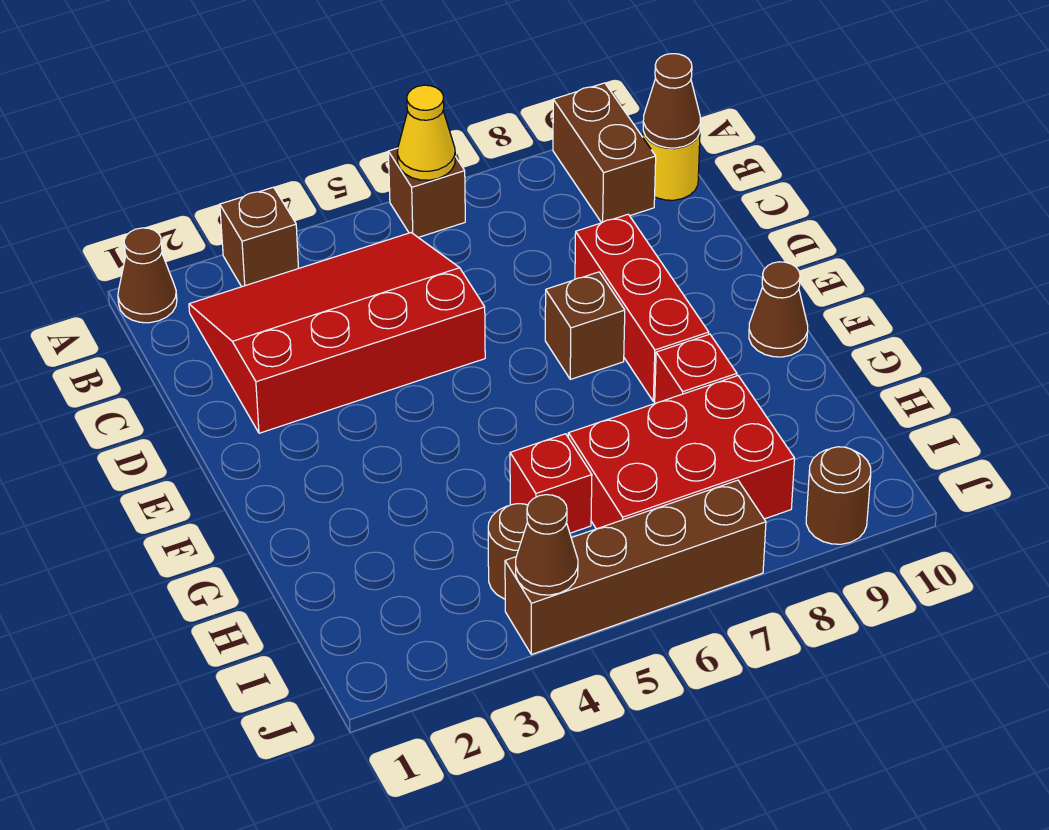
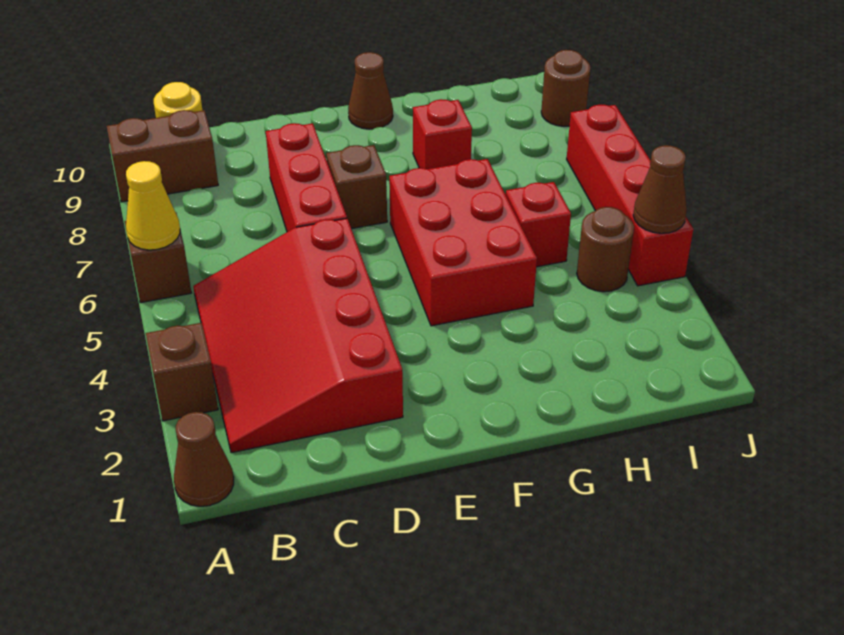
brown 1x1 cone [643,54,700,148] -> none
red 1x3 brick [575,214,709,402] -> red 1x3 brick turned to [266,123,347,232]
red 2x3 brick [568,376,795,529] -> red 2x3 brick moved to [389,159,537,326]
brown 1x4 brick [505,480,766,654] -> red 1x4 brick [567,105,693,286]

